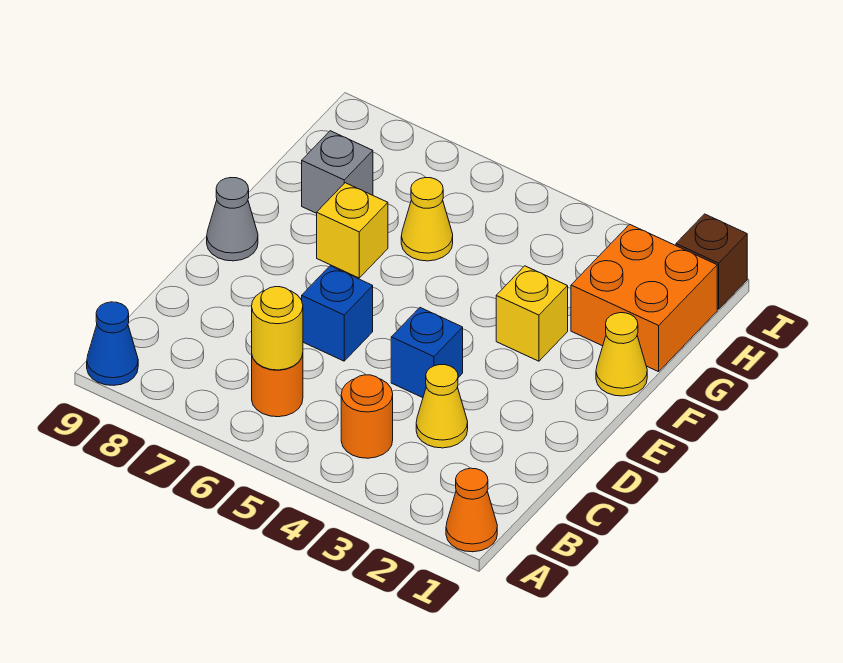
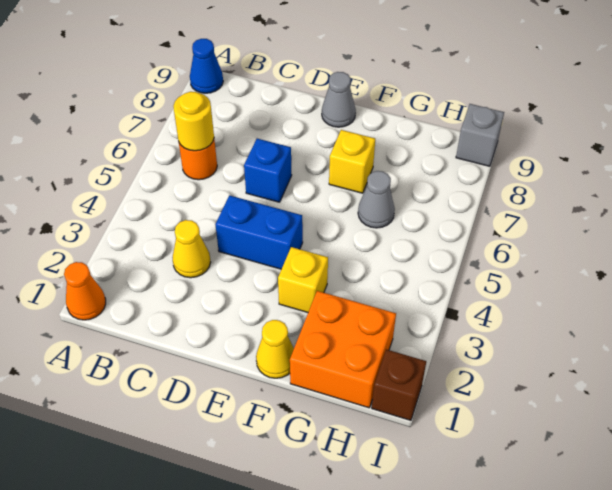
orange 1x1 round brick [341,375,393,458] -> none
blue 1x1 brick [391,308,463,398] -> blue 1x2 brick [215,195,303,269]
yellow 1x1 cone [401,178,453,261] -> grey 1x1 cone [358,171,395,228]
grey 1x1 brick [302,131,373,213] -> grey 1x1 brick moved to [456,104,504,166]

